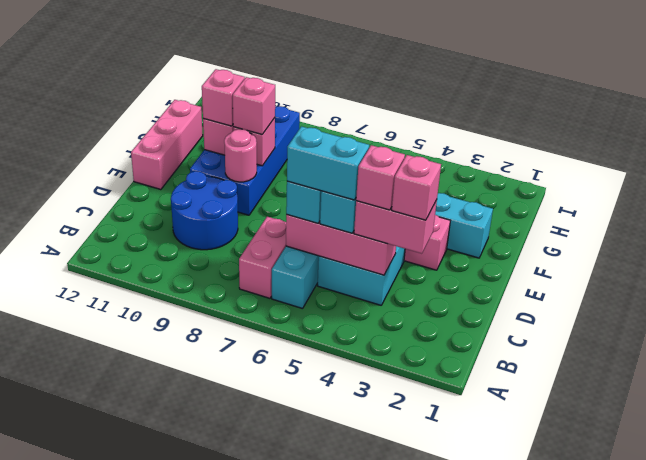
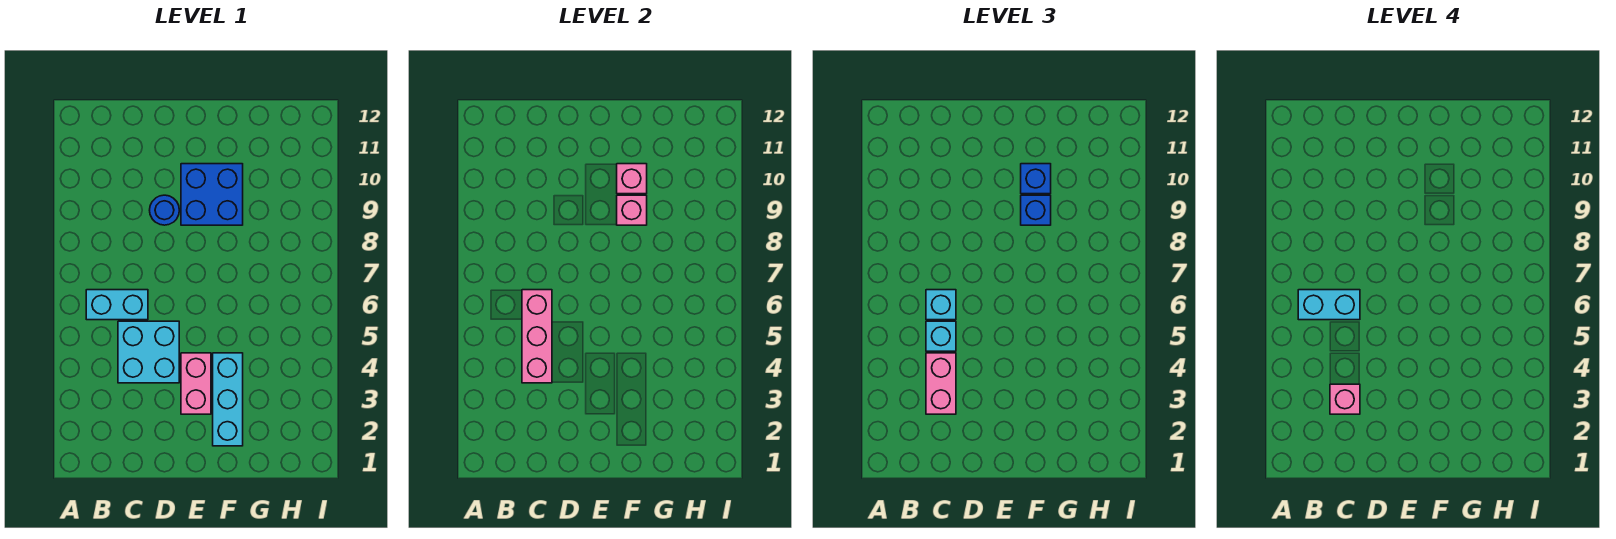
pink 1x2 brick [239,217,286,298] -> none
pink 1x1 brick [356,145,405,210] -> none
cyan 1x2 brick [287,126,369,200] -> cyan 1x2 brick turned to [1298,290,1360,320]
blue 2x2 round brick [171,171,238,250] -> blue 1x1 round brick [150,195,179,225]
blue 2x4 brick [190,106,300,215] -> blue 2x2 brick [181,164,243,225]
pink 1x1 round brick [224,129,257,182] -> none
pink 1x3 brick [131,100,203,190] -> none
pink 1x1 brick [233,77,275,134] -> blue 1x1 brick [1021,195,1051,225]
pink 1x1 brick [202,69,245,126] -> blue 1x1 brick [1021,164,1051,194]

